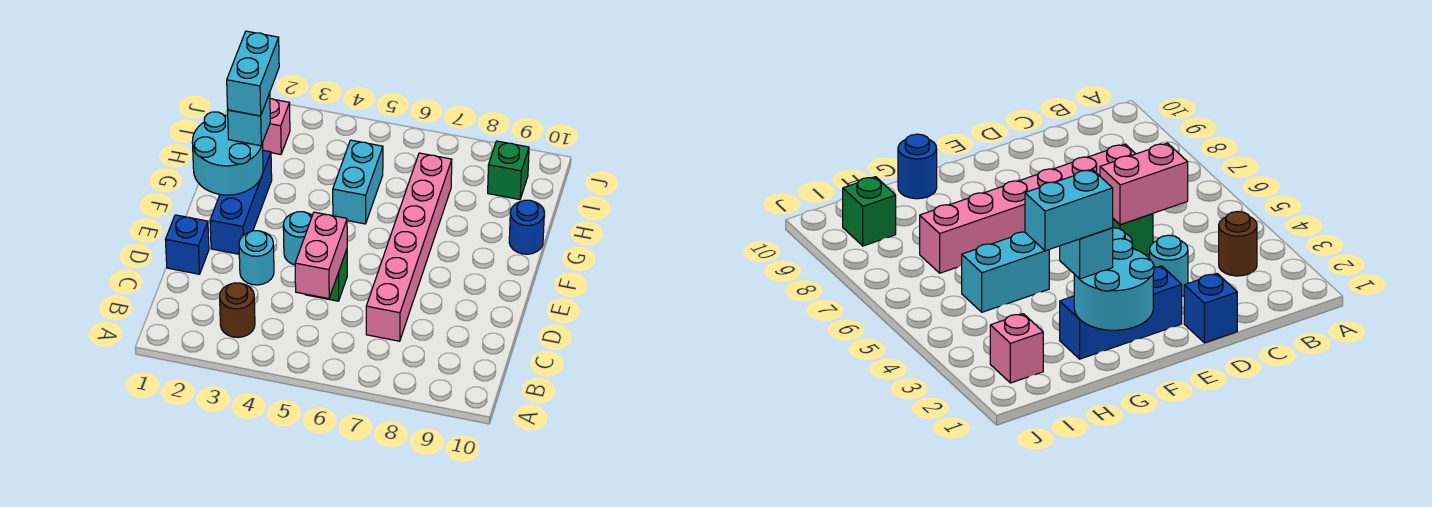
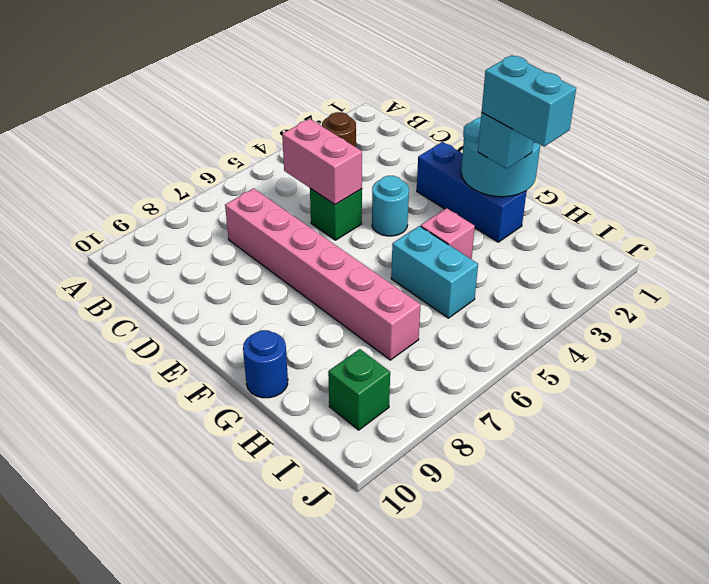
blue 1x1 brick [165,215,209,274] -> none
cyan 1x1 round brick [239,231,274,285] -> none
pink 1x1 brick [263,99,290,154] -> pink 1x1 brick moved to [421,208,475,259]

